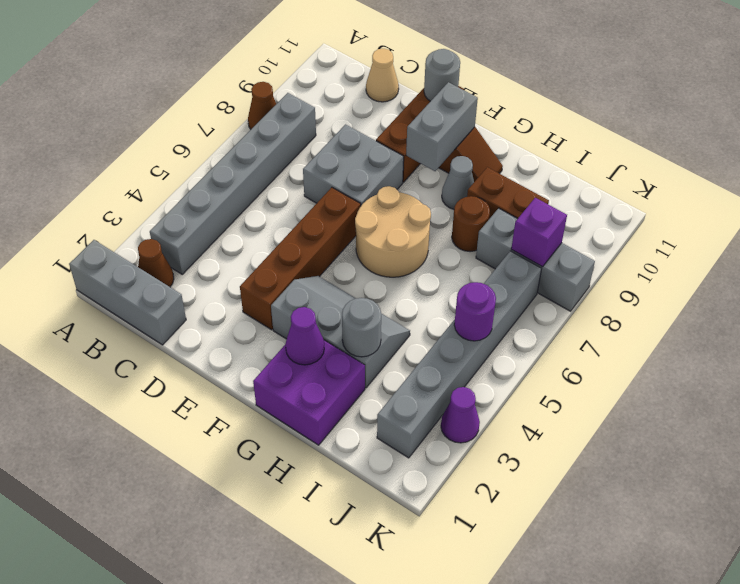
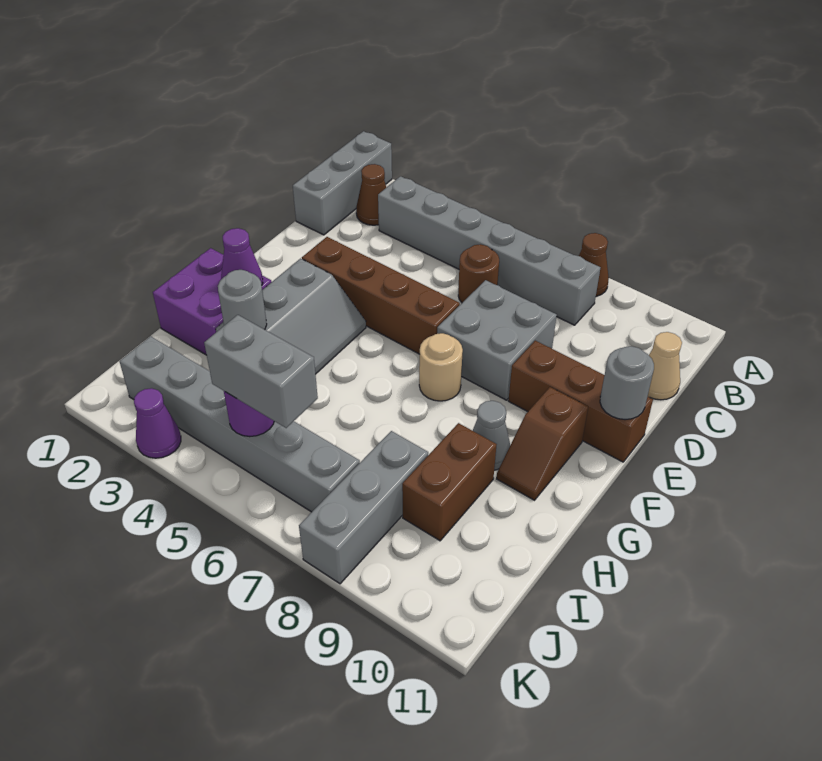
tan 2x2 round brick [355,186,431,277] -> tan 1x1 round brick [419,333,463,401]
grey 1x2 brick [406,82,478,171] -> grey 1x2 brick moved to [204,315,318,428]
brown 1x1 round brick [452,196,490,252] -> brown 1x1 round brick moved to [458,244,499,303]
purple 1x1 brick [511,198,567,267] -> none

